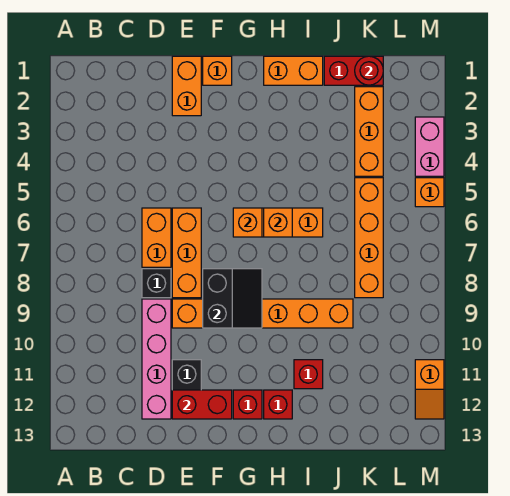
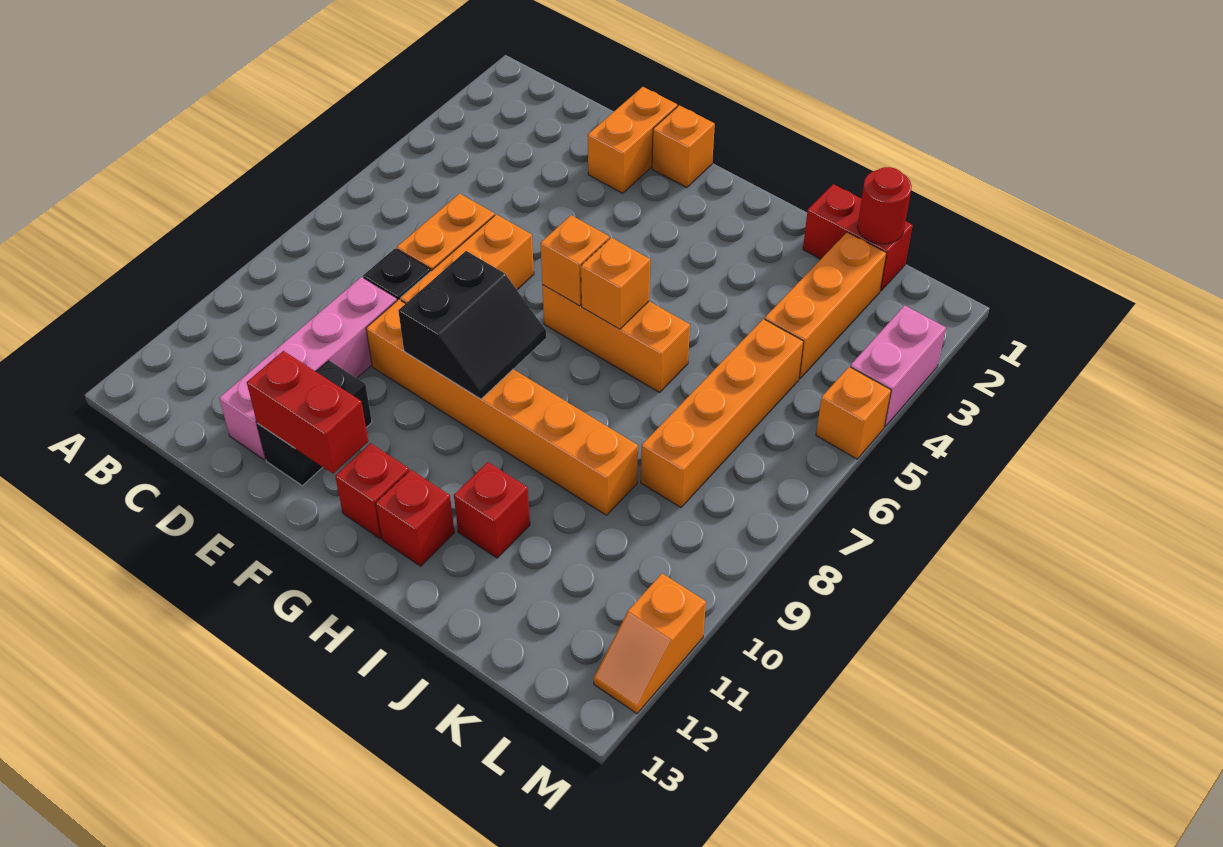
orange 1x2 brick [264,56,323,85] -> none

